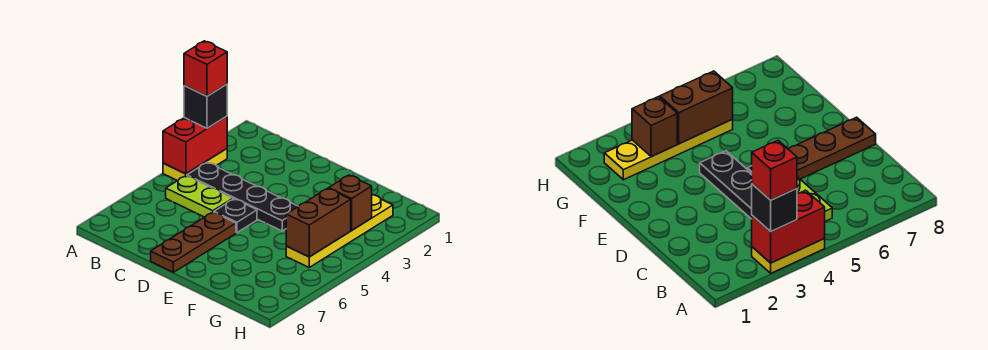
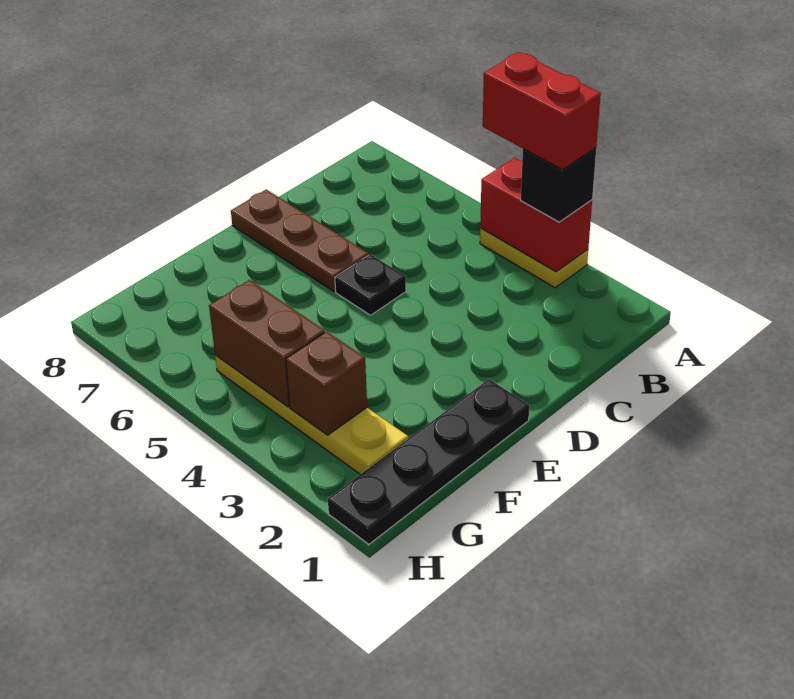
red 1x1 brick [184,41,227,96] -> red 1x2 brick [483,52,601,170]
black 1x4 plate [187,162,298,231] -> black 1x4 plate moved to [328,379,529,544]
lime 1x2 plate [166,176,233,217] -> none

